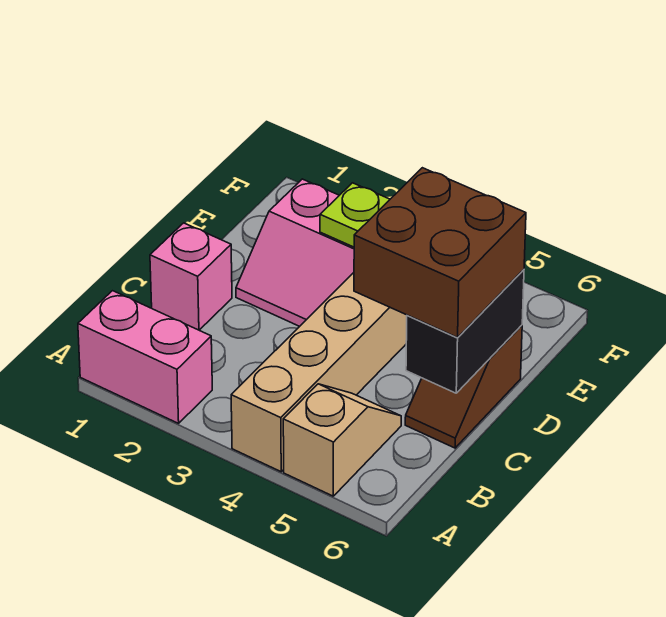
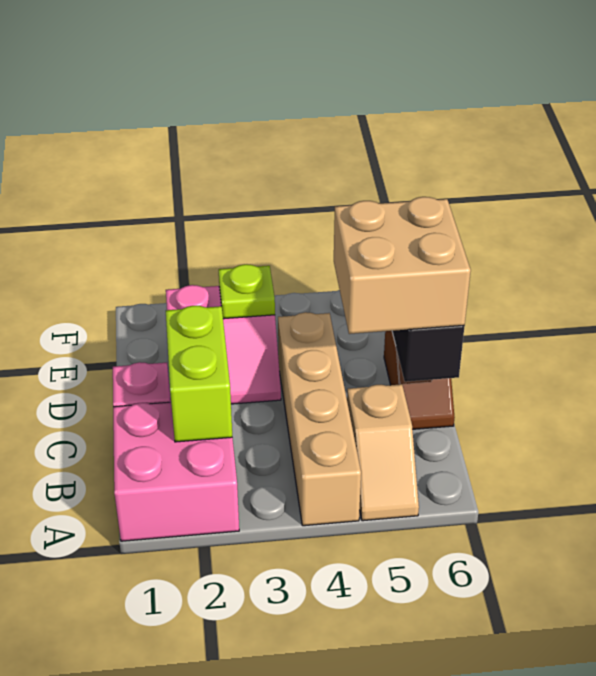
pink 1x2 brick [78,291,212,423] -> pink 2x2 brick [113,402,239,541]
tan 1x2 slope [283,384,401,496] -> tan 1x2 slope turned to [347,384,419,521]
none -> lime 1x2 brick [166,306,232,442]
brown 2x2 brick [354,168,526,338] -> tan 2x2 brick [334,197,471,334]

